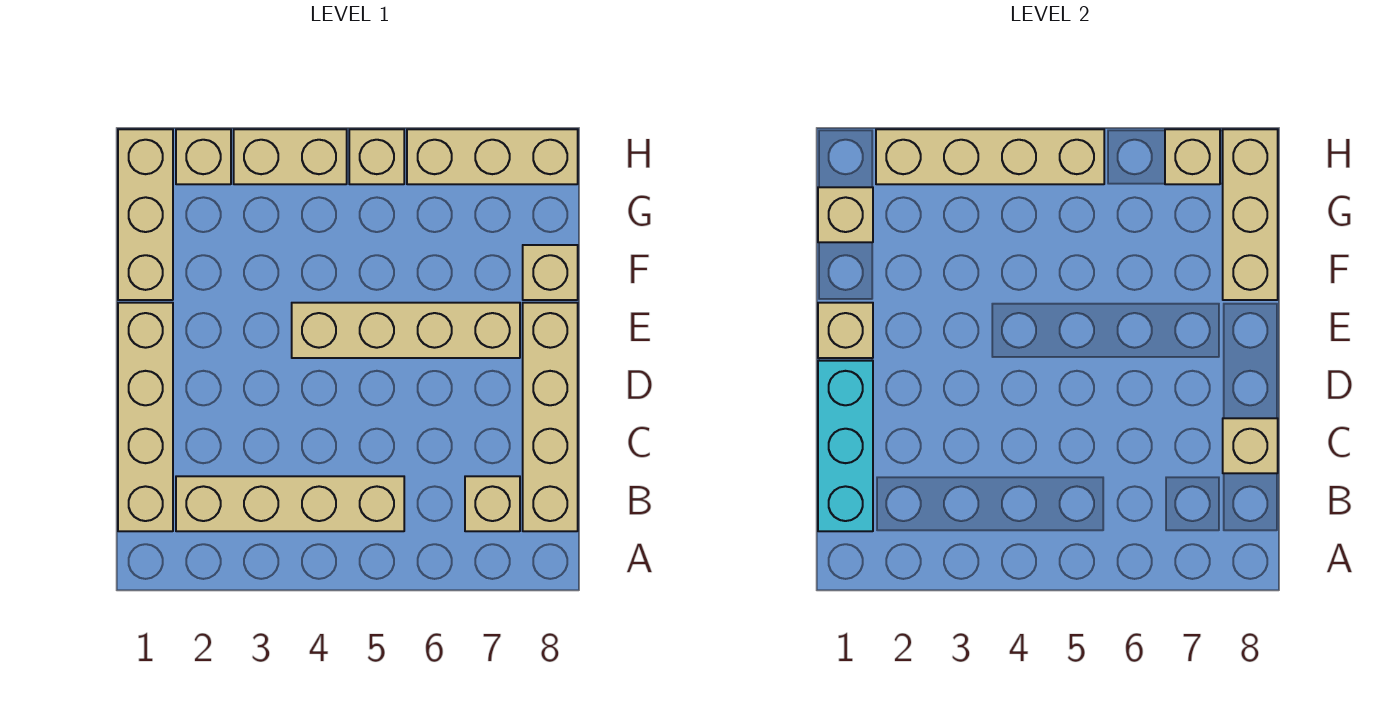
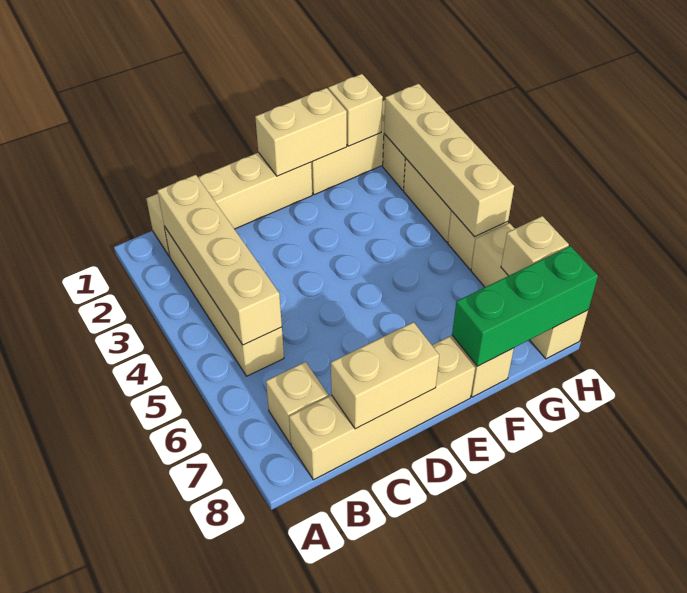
cyan 1x3 brick [818,361,873,531] -> none
tan 1x1 brick [1223,418,1278,473] -> tan 1x2 brick [331,322,439,429]
tan 1x1 brick [818,303,873,358] -> tan 1x2 brick [255,88,347,176]
tan 1x4 brick [292,303,520,358] -> tan 1x4 brick moved to [158,175,282,345]
tan 1x3 brick [1223,129,1278,300] -> green 1x3 brick [452,246,598,366]

